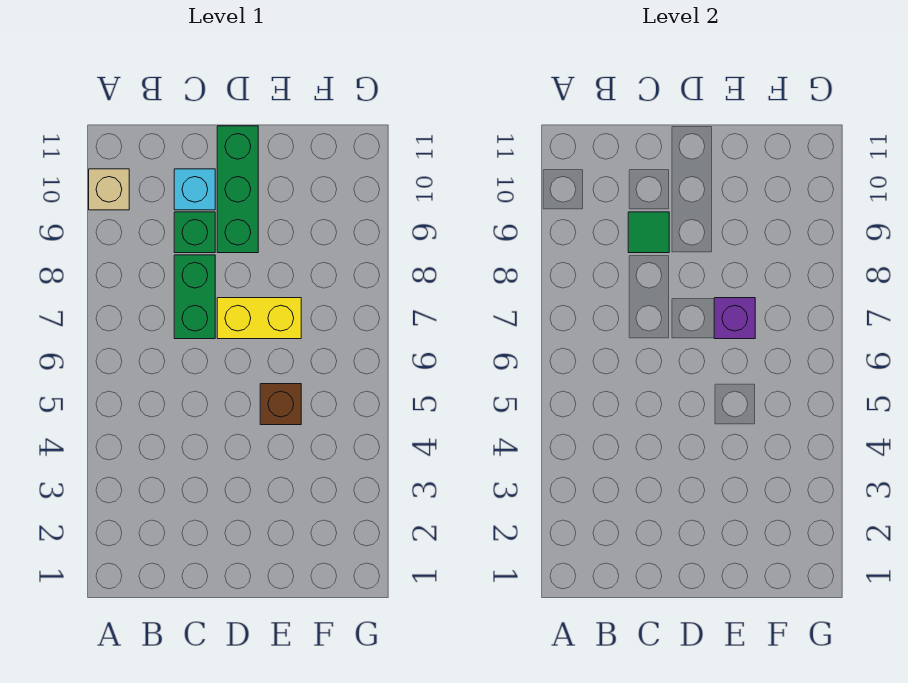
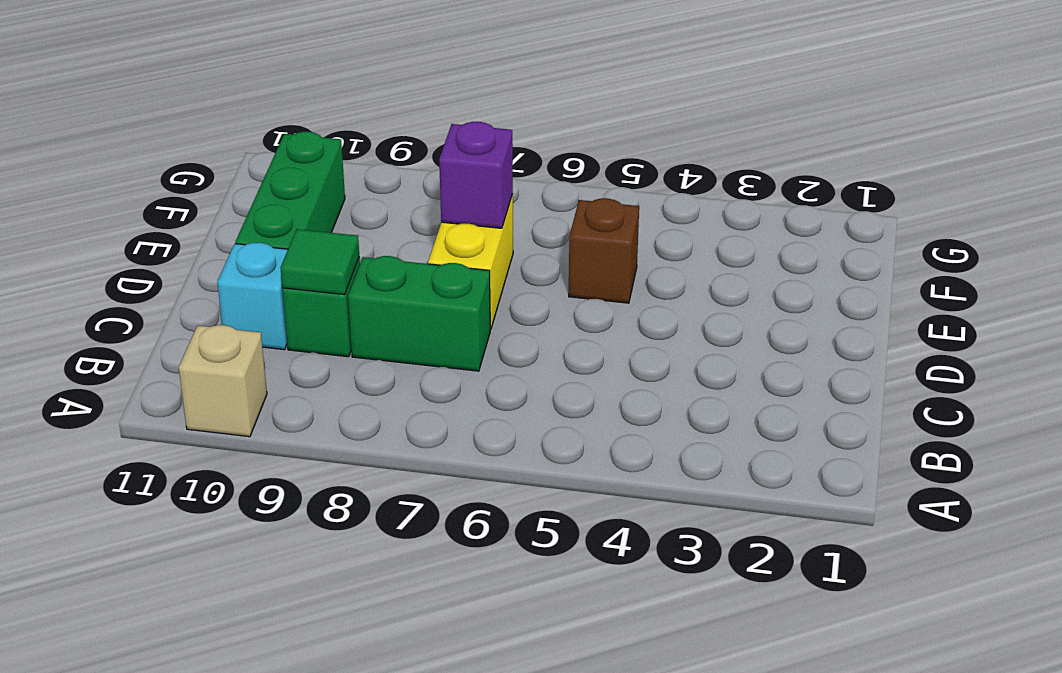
green 1x3 brick [217,126,258,253] -> green 1x3 brick turned to [235,132,345,249]

